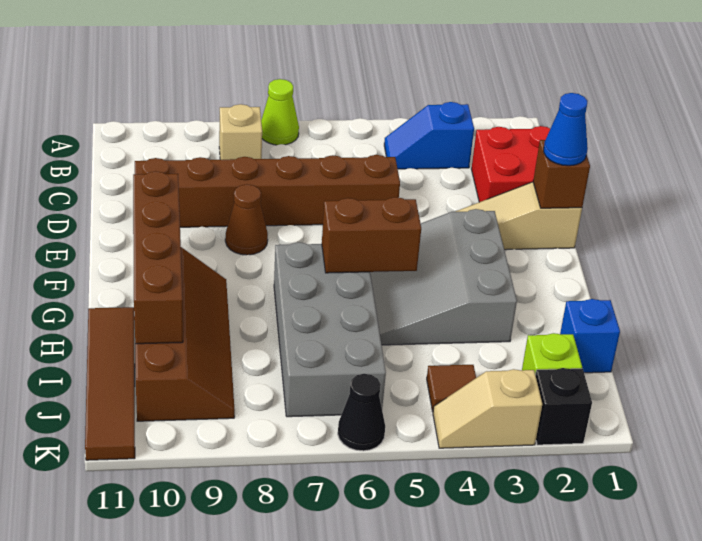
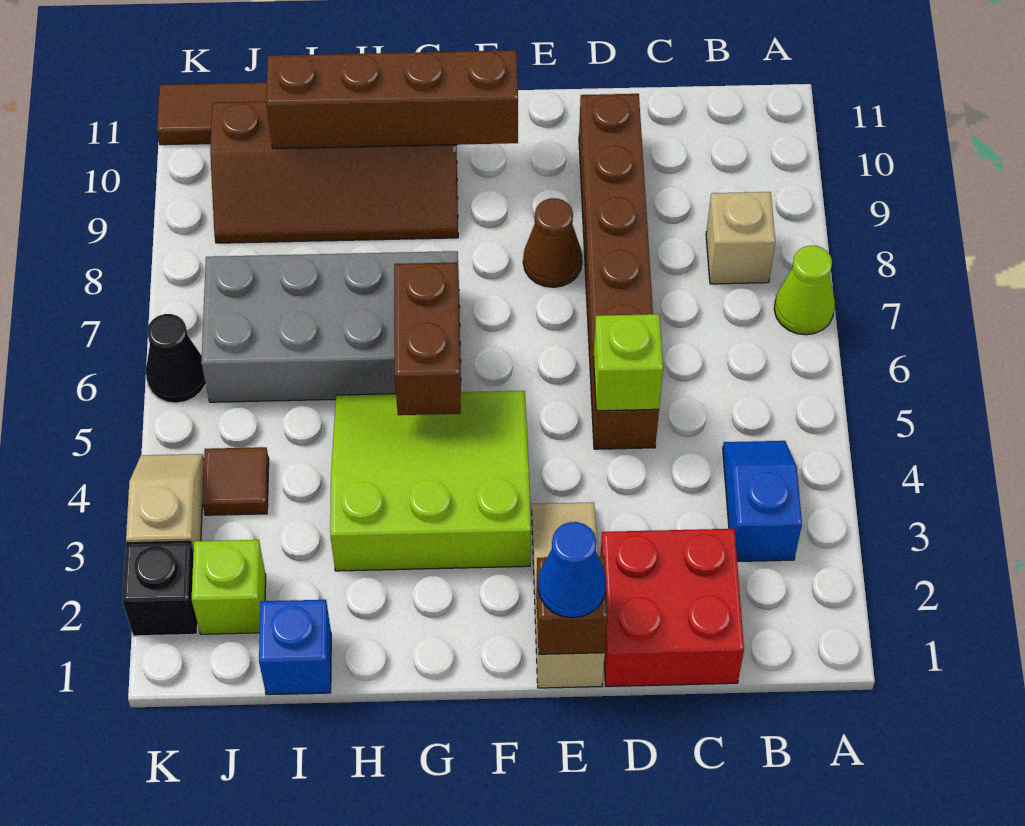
none -> lime 1x1 brick [594,314,663,411]
grey 3x3 slope [370,209,517,345] -> lime 3x3 slope [330,391,531,571]

